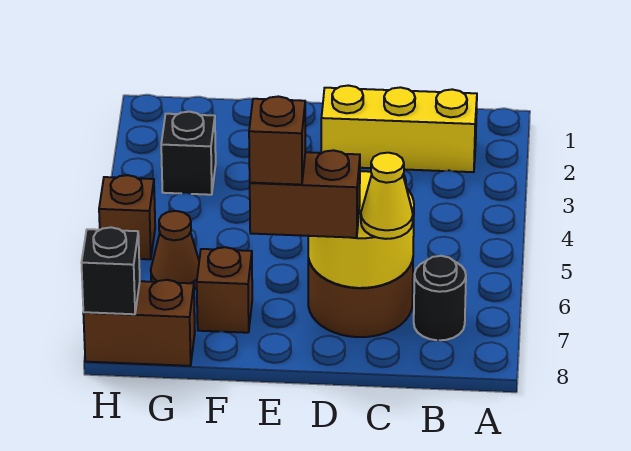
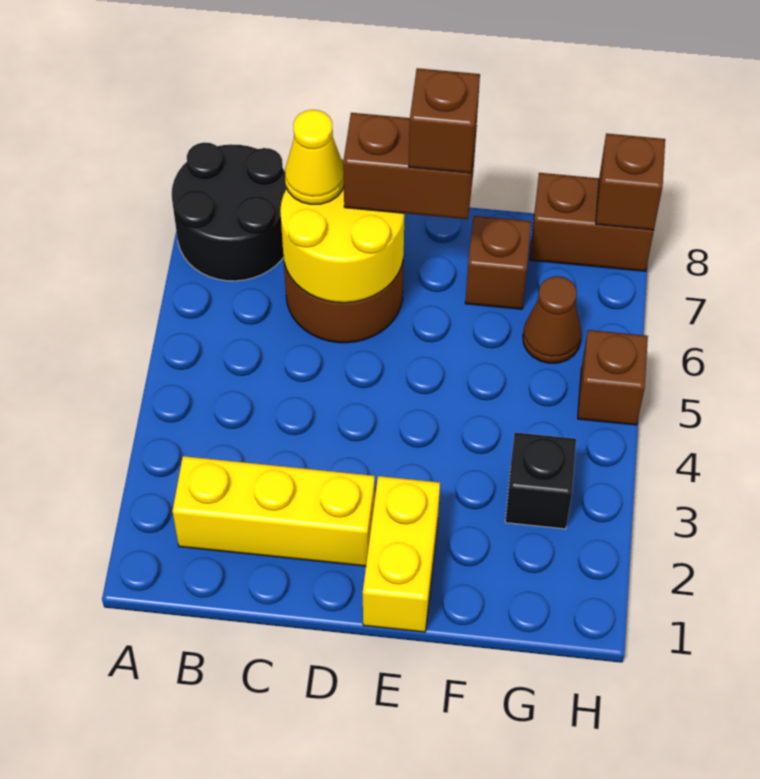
black 1x1 round brick [414,256,466,340] -> black 2x2 round brick [172,142,287,281]
none -> yellow 1x2 brick [363,476,440,632]
black 1x1 brick [82,227,140,314] -> brown 1x1 brick [596,133,665,230]

